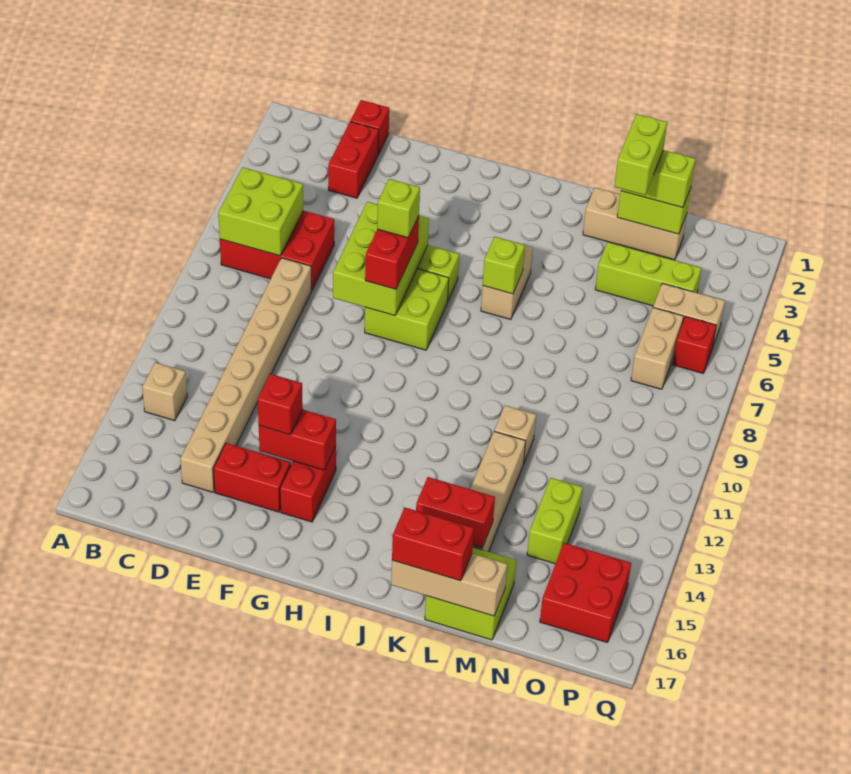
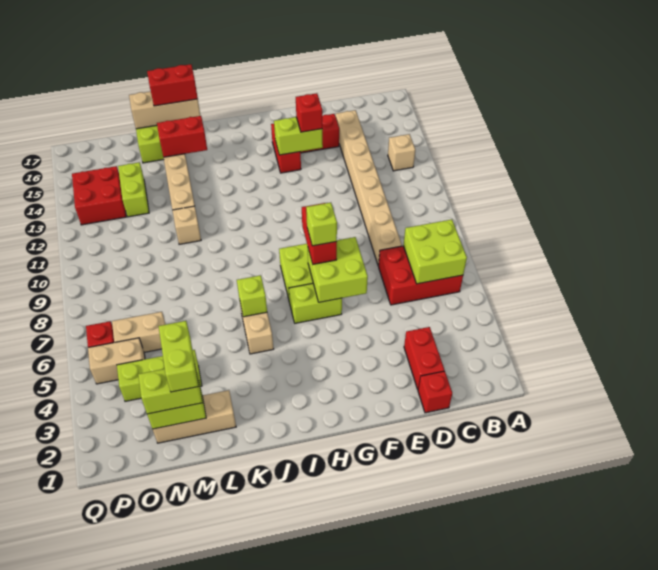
lime 2x3 brick [333,202,429,316] -> lime 2x2 brick [308,237,368,302]
red 1x2 brick [259,410,336,470] -> lime 1x2 brick [274,117,323,155]
tan 1x2 brick [631,308,684,389] -> tan 1x2 brick turned to [112,312,166,352]
red 2x2 brick [540,543,631,643] -> red 2x2 brick moved to [72,166,126,225]

